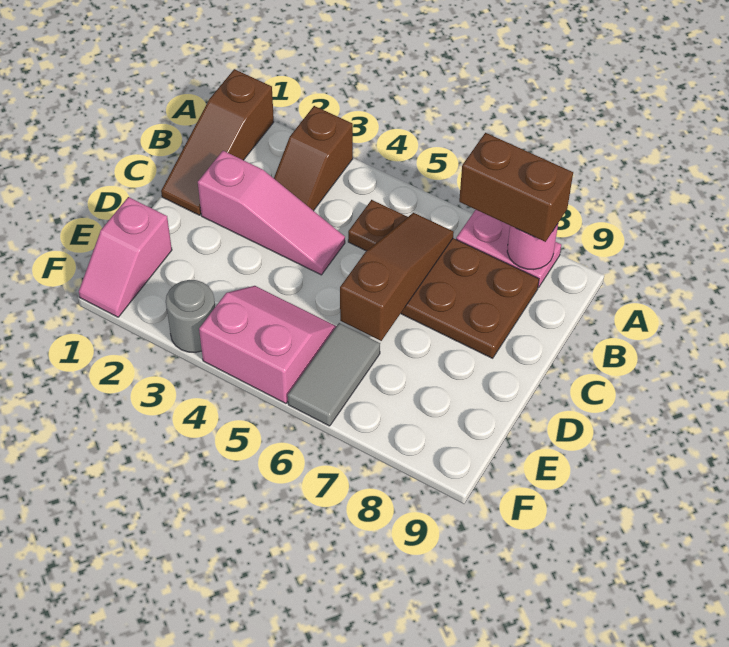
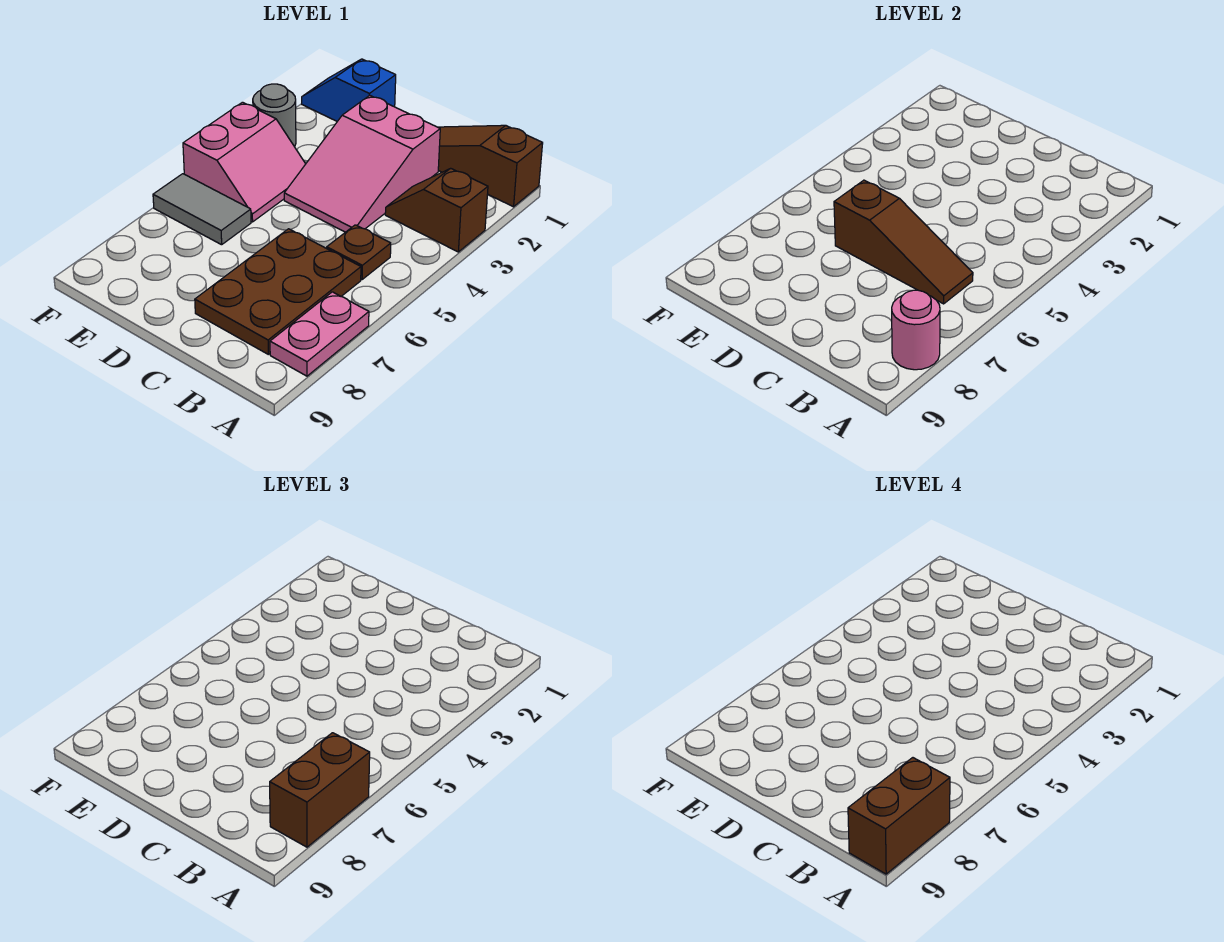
none -> brown 1x2 brick [848,758,950,874]
pink 1x3 slope [198,151,345,275] -> pink 2x3 slope [284,95,440,232]
pink 1x2 slope [79,197,172,317] -> blue 1x2 slope [302,59,396,121]

